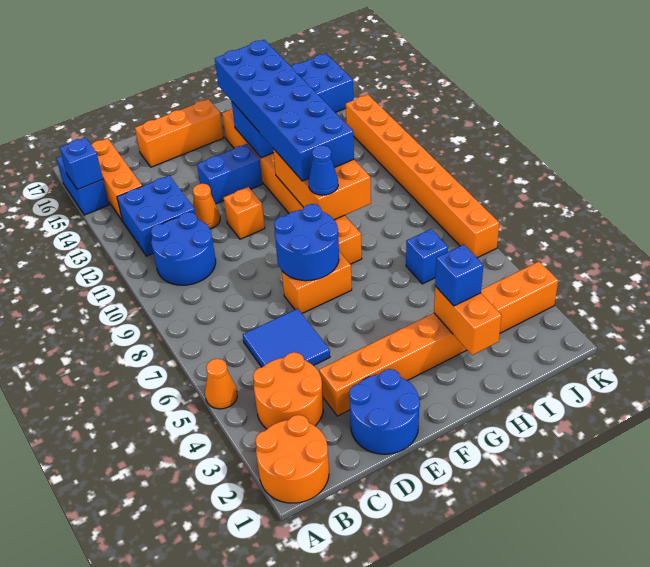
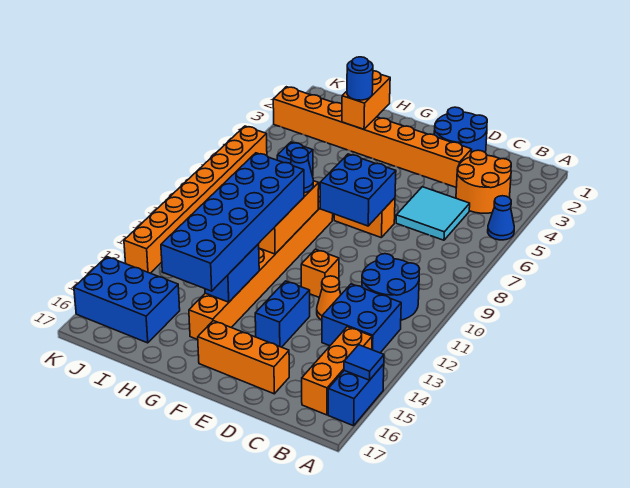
orange 2x2 round brick [255,415,329,503] -> none
orange 1x1 cone [205,359,237,409] -> blue 1x1 cone [488,196,514,240]
blue 1x1 brick [60,138,103,190] -> blue 1x1 tile [344,345,384,380]
blue 2x2 tile [243,309,330,367] -> cyan 2x2 tile [396,187,470,240]
blue 2x2 round brick [274,204,339,281] -> blue 2x2 brick [320,154,396,226]
blue 1x2 brick [197,144,263,204] -> blue 1x2 brick turned to [255,281,310,347]
blue 1x1 brick [435,245,483,306] -> blue 1x1 round brick [347,57,373,100]

